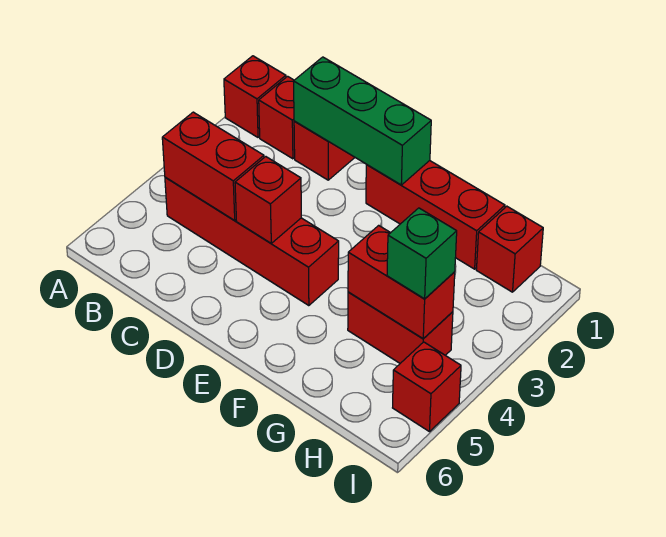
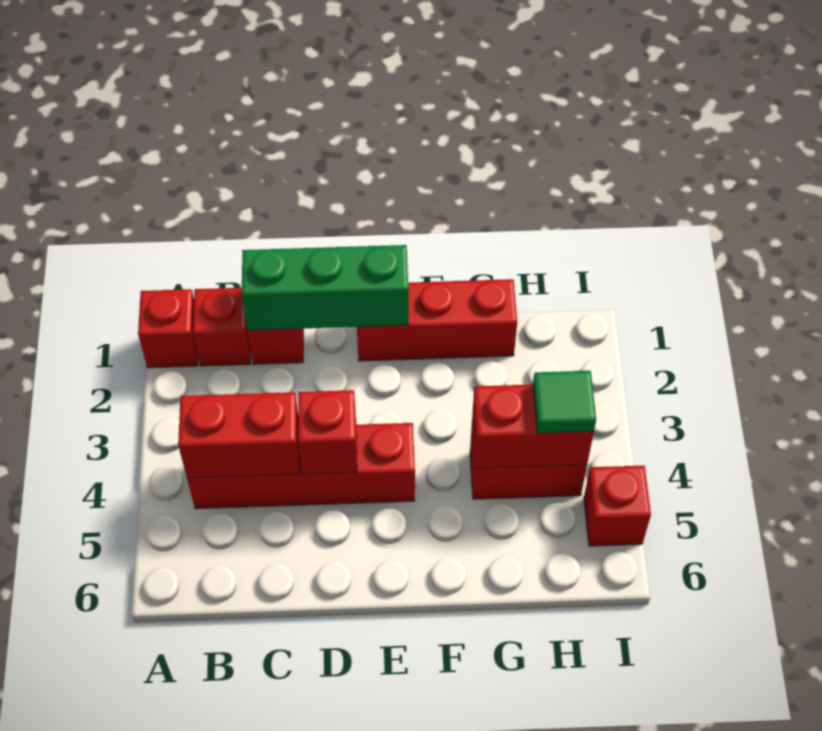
red 1x1 brick [476,206,543,292] -> none
green 1x1 brick [387,208,457,299] -> green 1x1 tile [533,371,596,433]

